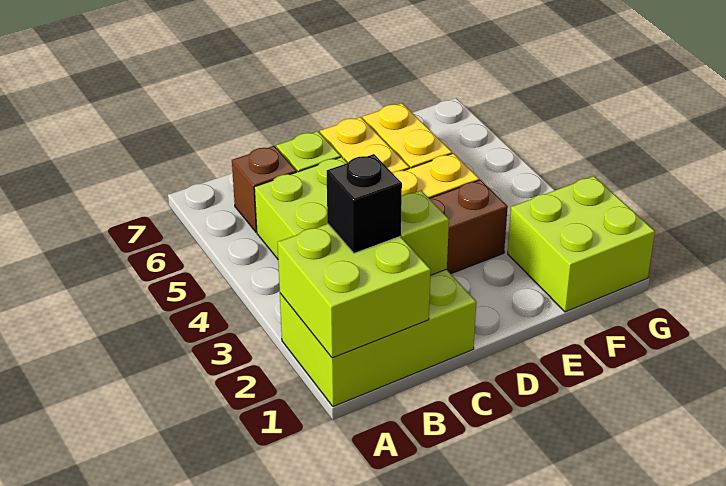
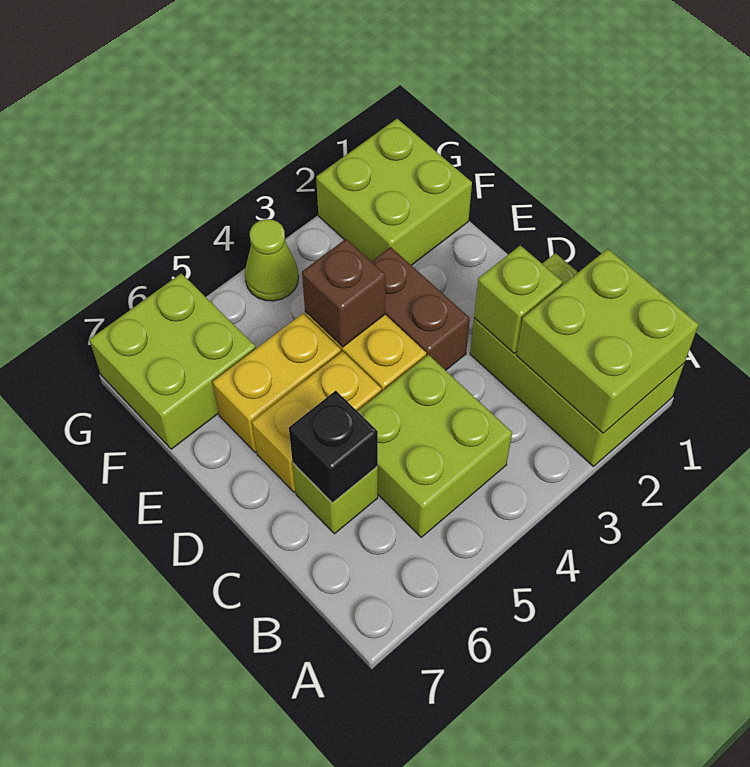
black 1x1 brick [327,154,402,253] -> black 1x1 brick moved to [289,391,378,503]
brown 1x1 brick [232,146,296,232] -> brown 1x1 brick moved to [302,239,386,347]
none -> lime 2x2 brick [89,273,256,449]
none -> lime 1x1 cone [245,219,299,301]

